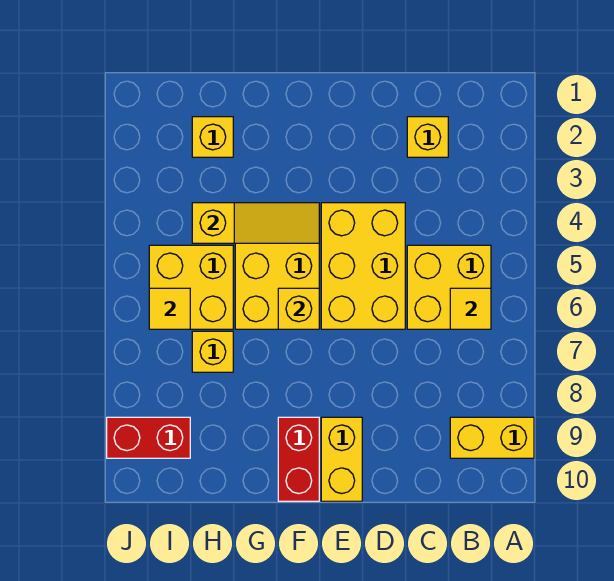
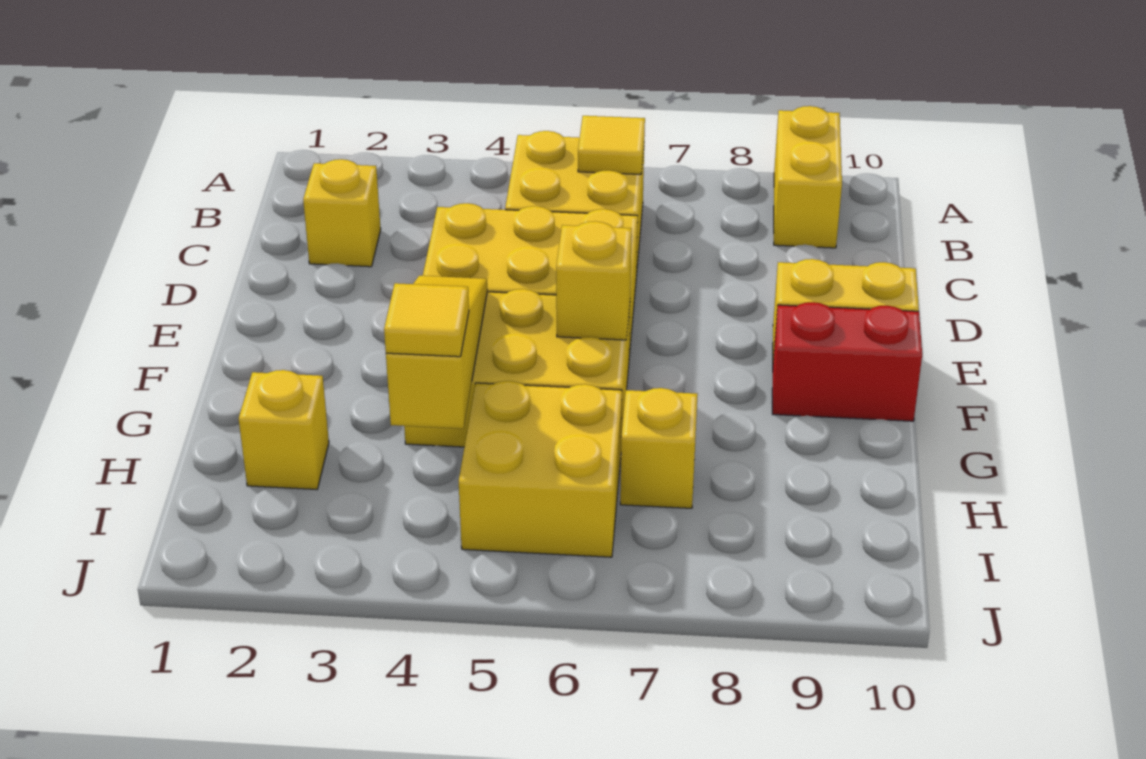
yellow 1x1 tile [149,288,190,329] -> yellow 1x1 tile moved to [384,283,469,357]
red 1x2 brick [107,417,190,458] -> none

